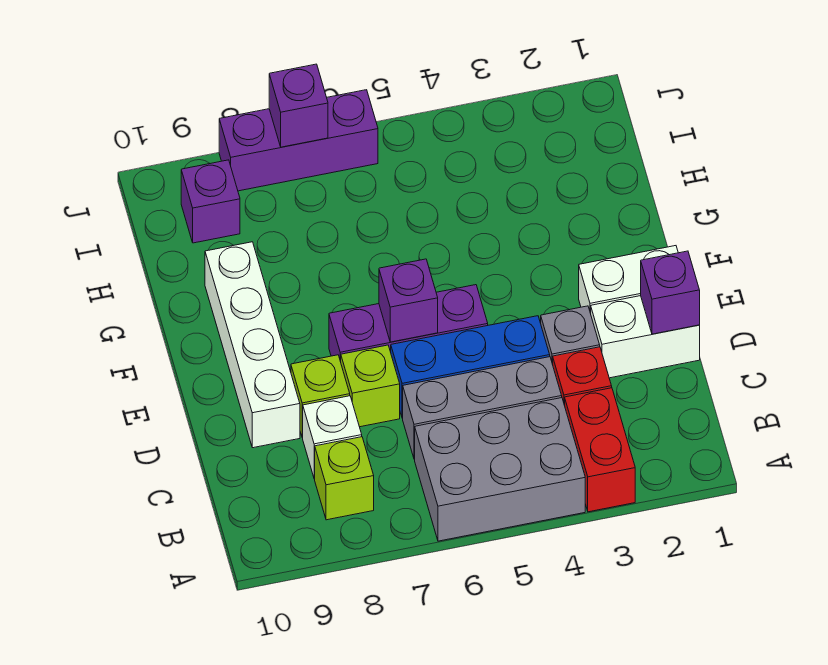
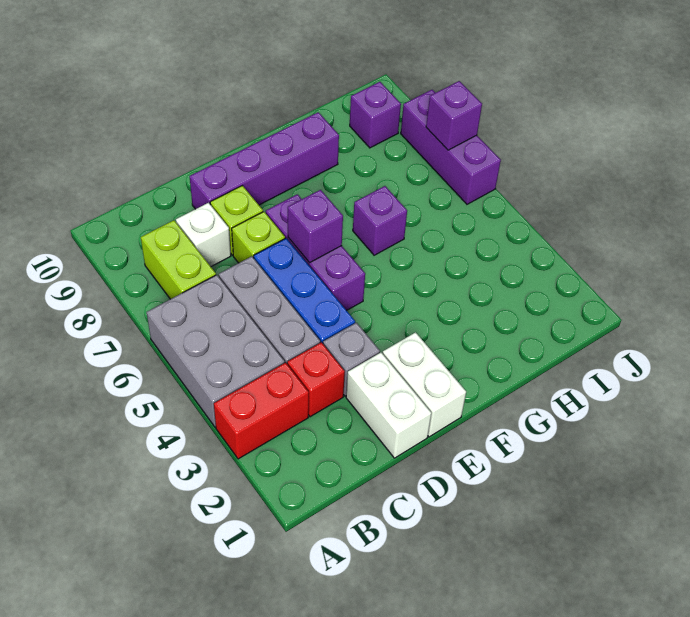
lime 1x1 brick [315,437,374,520] -> lime 1x2 brick [141,220,216,299]
purple 1x1 brick [641,251,700,334] -> purple 1x1 brick moved to [353,186,407,255]
white 1x4 brick [205,242,300,448] -> purple 1x4 brick [189,112,339,209]

